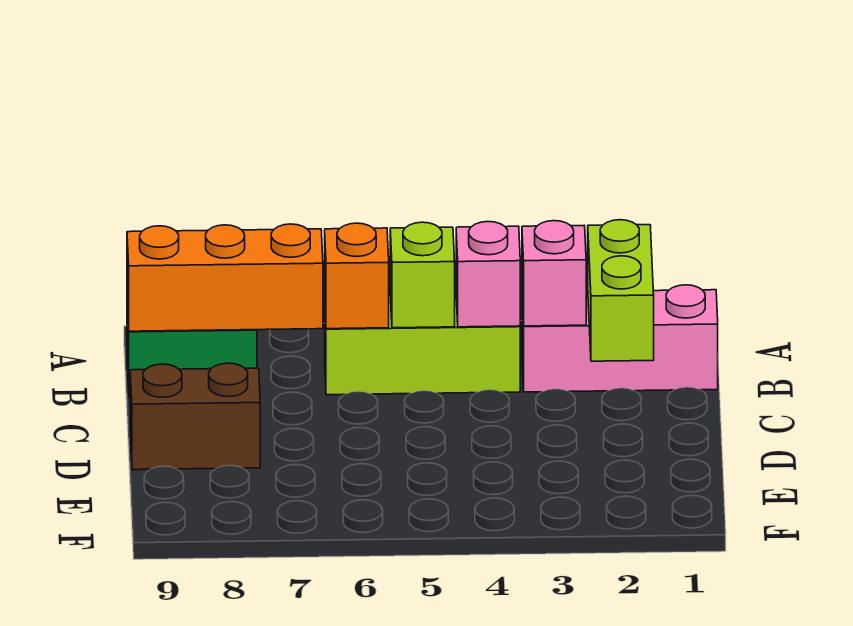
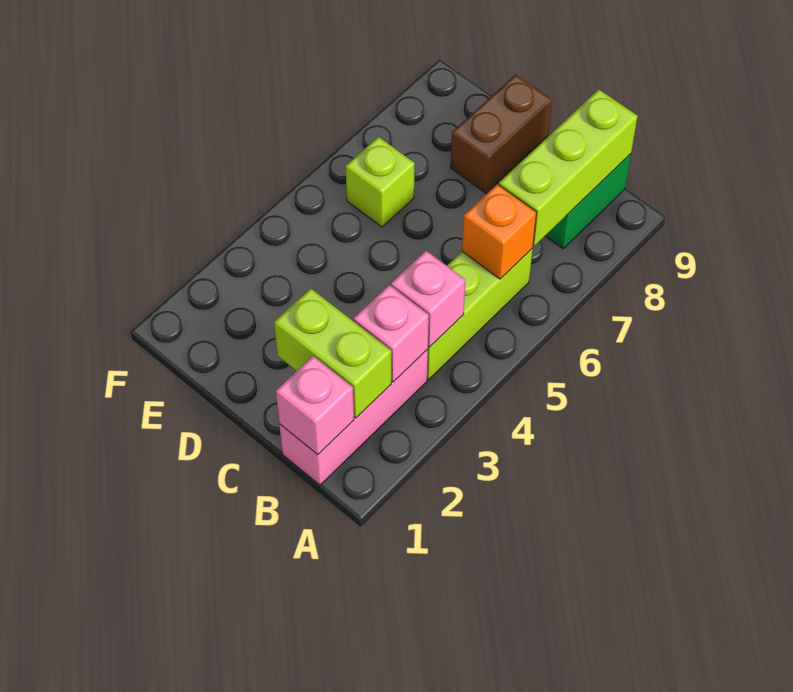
none -> pink 1x1 brick [276,356,354,455]
lime 1x1 brick [390,222,455,328] -> lime 1x1 brick moved to [346,137,415,227]
orange 1x3 brick [127,224,323,331] -> lime 1x3 brick [499,89,638,246]

